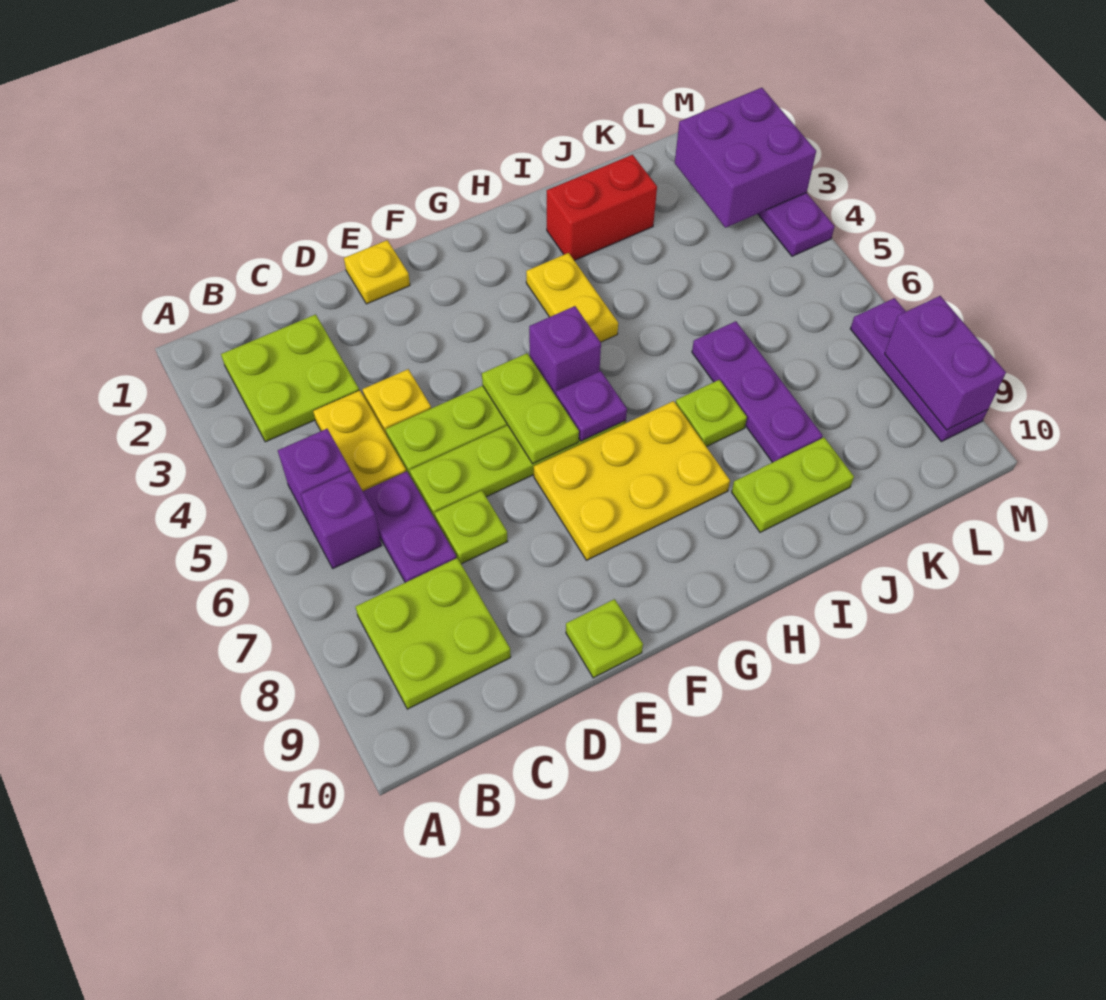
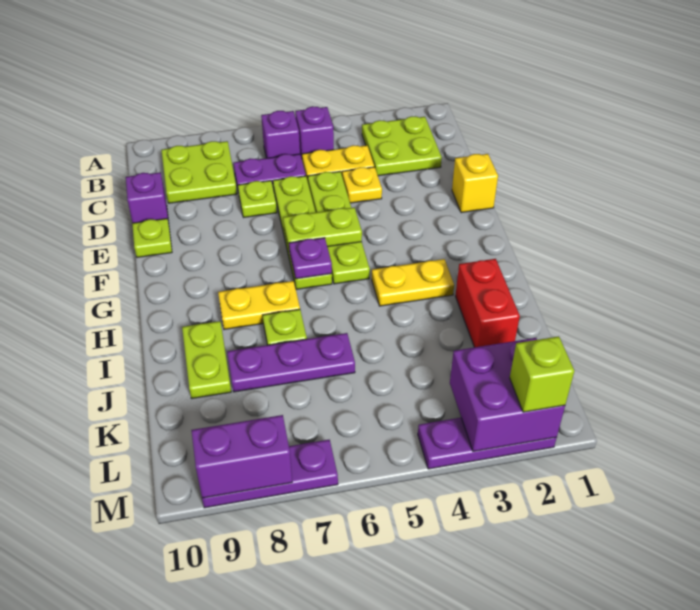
yellow 1x1 plate [344,240,410,304] -> yellow 1x1 brick [452,154,498,213]
yellow 2x3 plate [534,401,730,560] -> yellow 1x2 plate [218,281,300,329]
purple 1x1 brick [529,306,601,395] -> purple 1x1 brick moved to [126,172,169,223]
none -> lime 1x1 brick [510,336,574,412]

